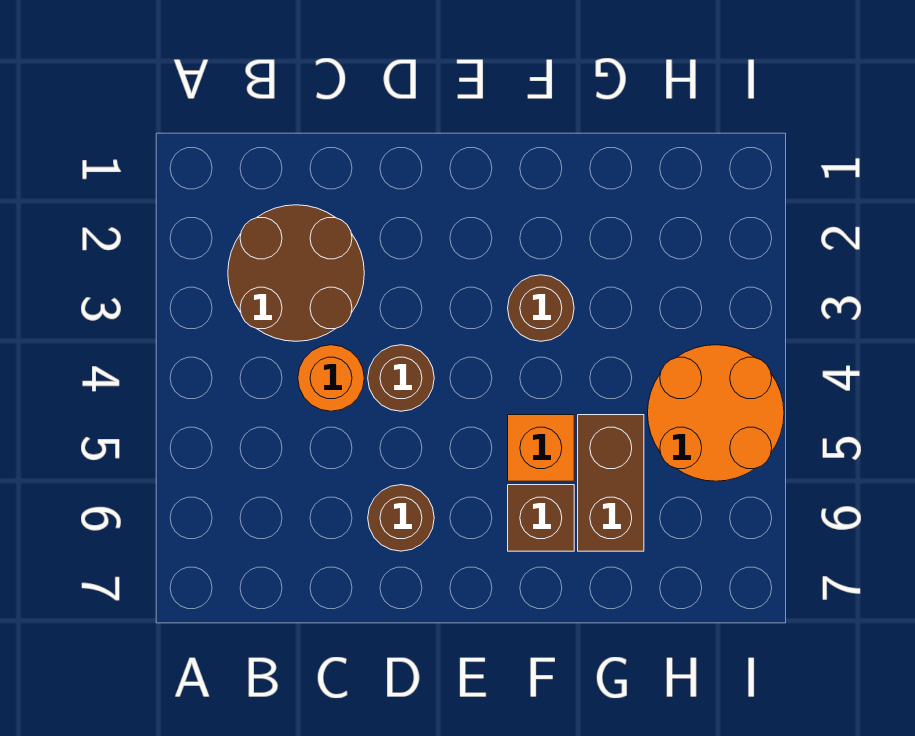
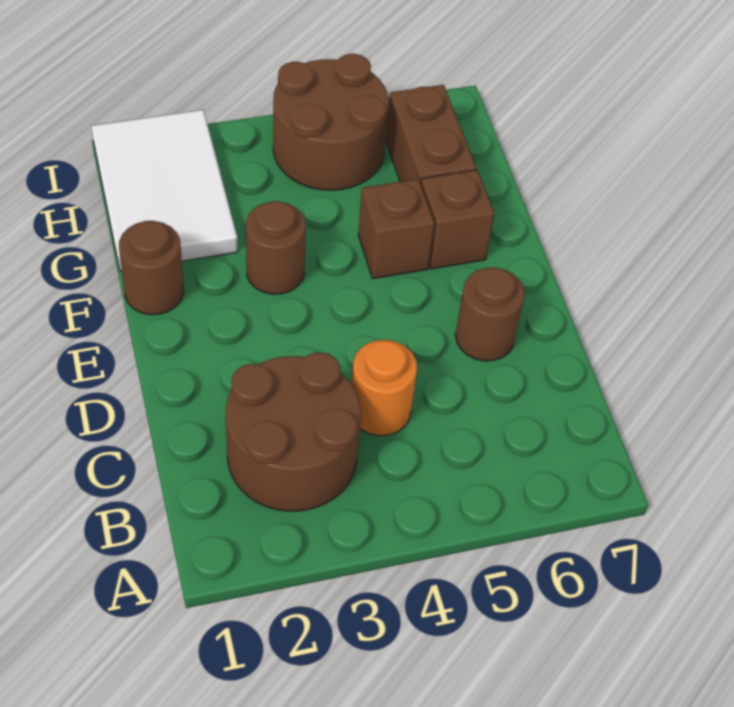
brown 1x1 round brick [368,345,434,411] -> brown 1x1 round brick moved to [119,221,184,315]
orange 1x1 brick [508,415,574,481] -> brown 1x1 brick [358,179,435,279]
none -> white 2x3 tile [91,110,238,271]
brown 1x2 brick [578,415,644,551] -> brown 1x2 brick turned to [386,85,476,184]
orange 2x2 round brick [648,345,784,481] -> brown 2x2 round brick [273,54,389,190]

